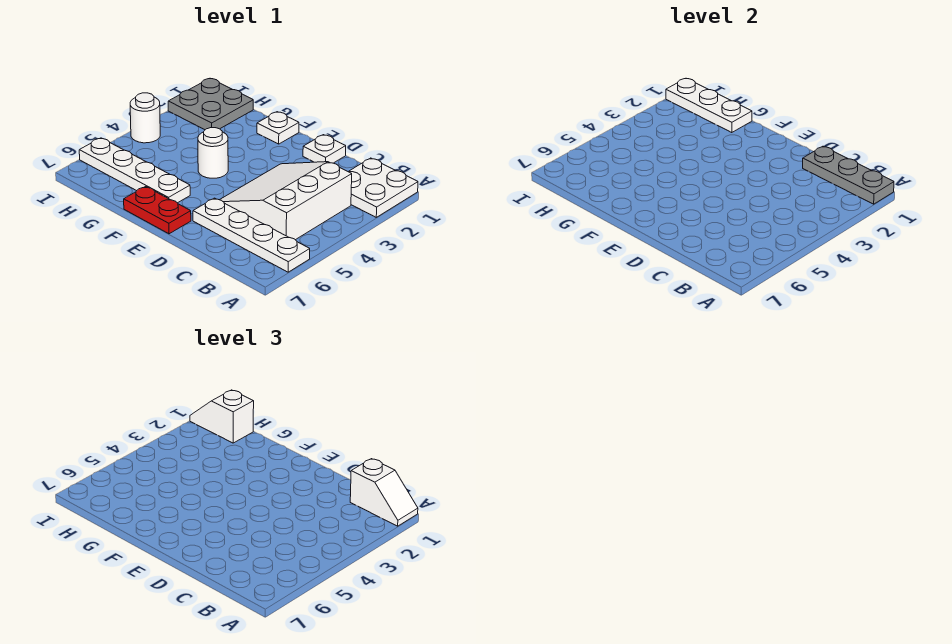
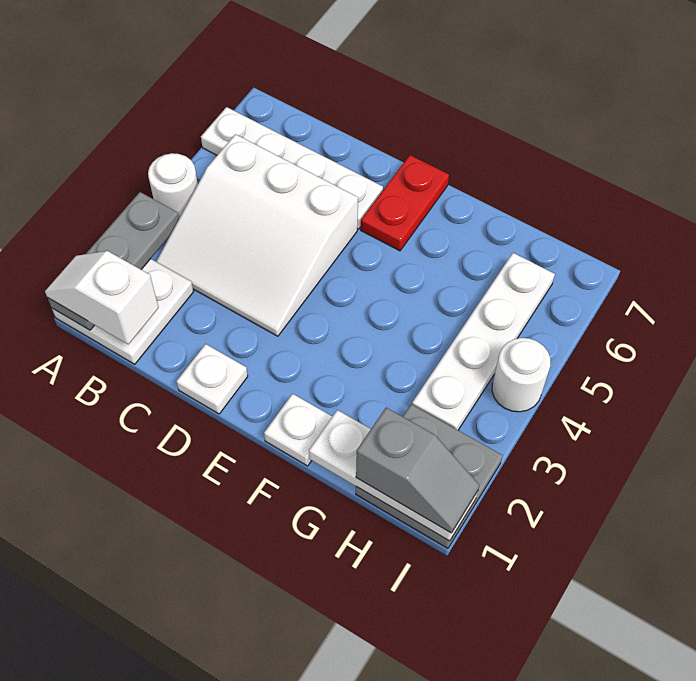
grey 1x3 plate [803,146,894,204] -> grey 1x3 plate turned to [48,192,179,330]
white 3x3 slope [220,162,352,240] -> white 3x3 slope turned to [156,134,358,336]
red 1x2 plate [124,187,191,234] -> red 1x2 plate turned to [361,155,449,251]
white 1x1 round brick [198,128,228,178] -> white 1x1 round brick moved to [148,153,198,218]
white 1x4 plate [79,138,190,203] -> white 1x4 plate turned to [412,253,555,430]
white 1x2 slope [190,390,254,443] -> grey 1x2 slope [356,408,479,533]

